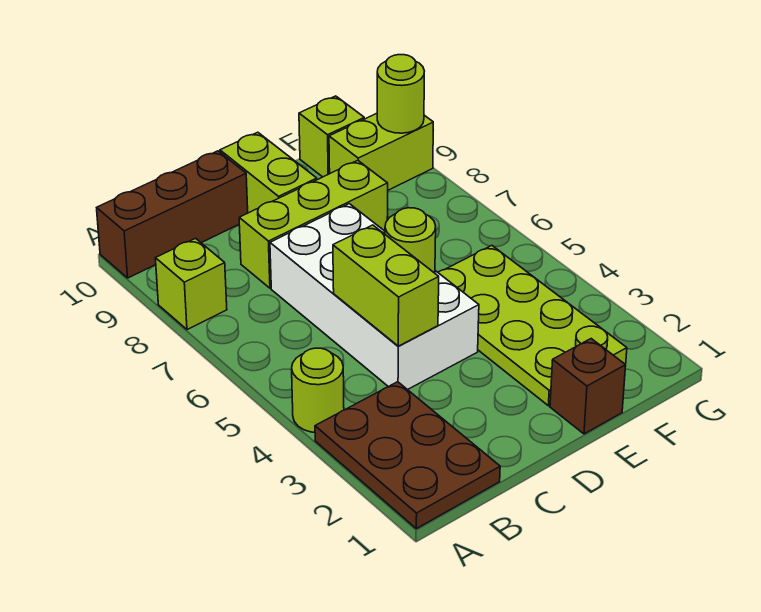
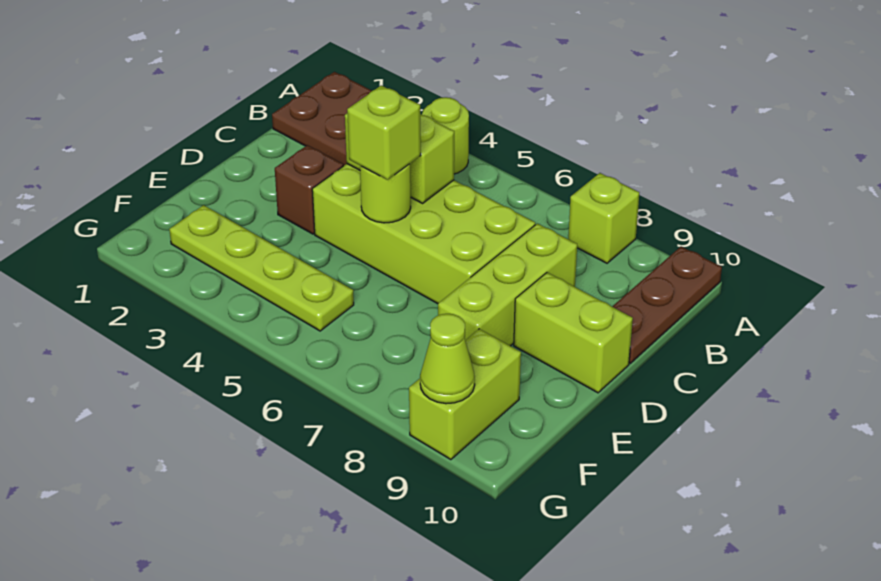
brown 1x3 brick [97,151,248,278] -> brown 1x3 plate [612,247,722,363]
white 2x4 brick [270,204,479,390] -> lime 2x4 brick [312,164,535,304]
brown 1x1 brick [550,339,626,434] -> brown 1x1 brick moved to [275,145,343,234]
lime 2x4 plate [438,246,627,406] -> lime 1x4 plate [169,205,354,331]
lime 1x1 brick [299,96,364,177] -> lime 1x1 brick moved to [347,85,421,180]
lime 1x1 round brick [377,55,424,133] -> lime 1x1 cone [420,314,475,404]

